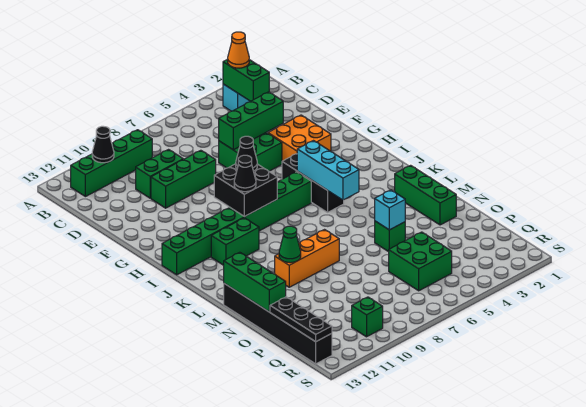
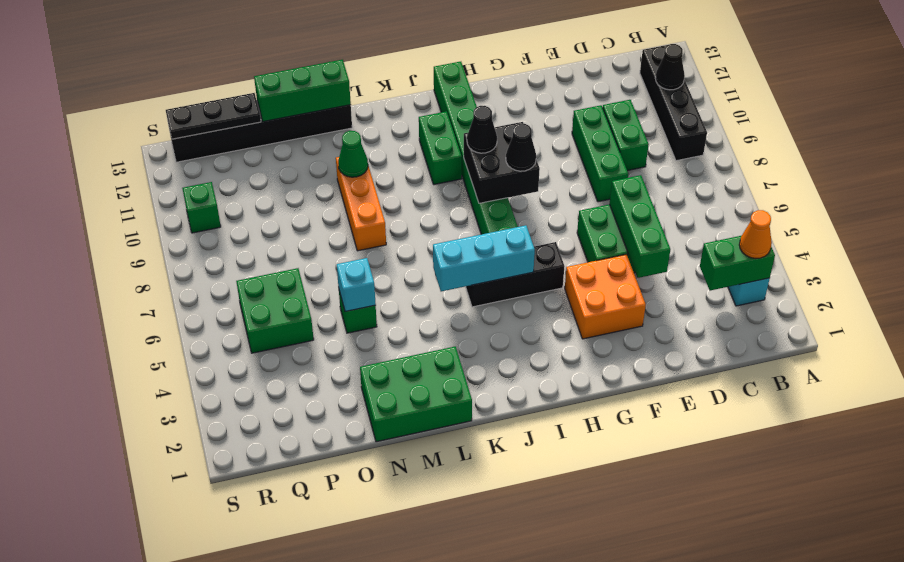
green 1x4 brick [71,130,152,197] -> black 1x4 brick [640,45,707,161]
green 1x3 brick [395,165,456,225] -> green 2x3 brick [360,346,472,442]

